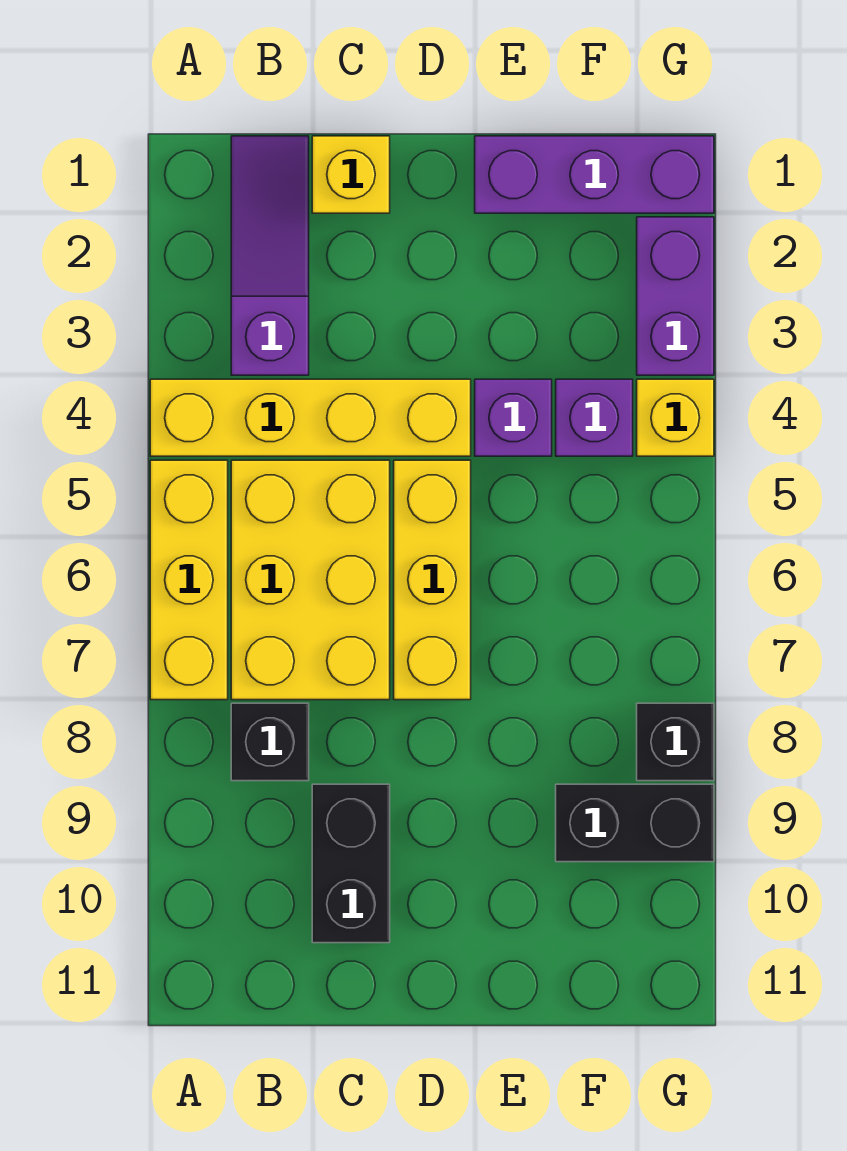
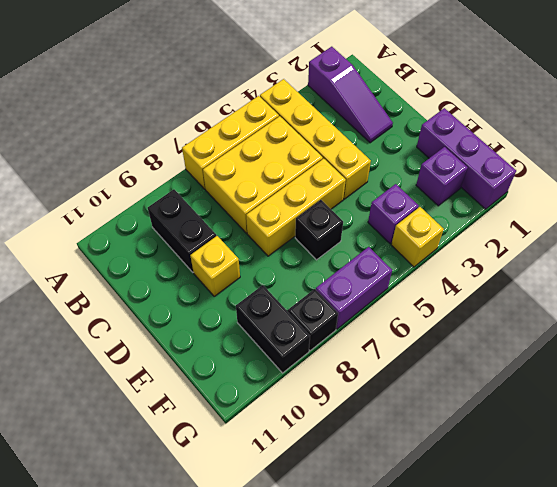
purple 1x3 slope [231,136,309,375] -> purple 1x3 slope turned to [308,47,393,143]
black 1x1 brick [231,703,309,781] -> black 1x1 brick moved to [295,200,343,260]
yellow 1x1 brick [312,136,390,213] -> yellow 1x1 brick moved to [190,236,240,296]
black 1x2 brick [312,784,390,943] -> black 1x2 brick turned to [148,189,216,272]
purple 1x1 brick [475,379,552,456] -> purple 1x1 brick moved to [416,147,468,206]
purple 1x2 brick [637,217,714,375] -> purple 1x2 brick moved to [316,247,392,329]

